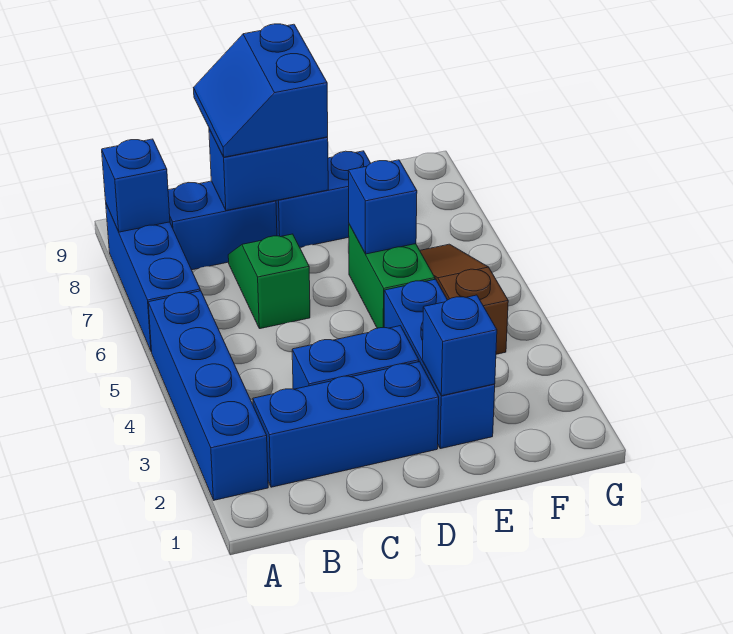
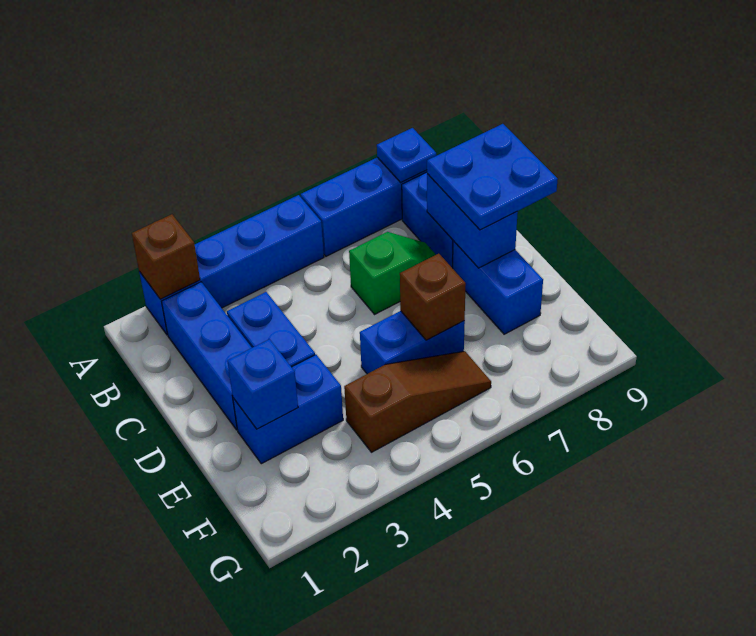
none -> brown 1x1 brick [132,214,200,299]
blue 1x1 brick [102,139,170,232] -> blue 1x1 plate [377,128,436,182]
blue 2x2 slope [194,24,328,157] -> blue 2x2 plate [427,124,558,230]
blue 1x3 brick [384,279,495,449] -> blue 1x2 brick [233,355,343,464]
green 1x2 brick [349,225,435,328] -> blue 1x2 brick [360,311,465,374]
blue 1x1 brick [348,160,417,254] -> brown 1x1 brick [400,254,466,340]

